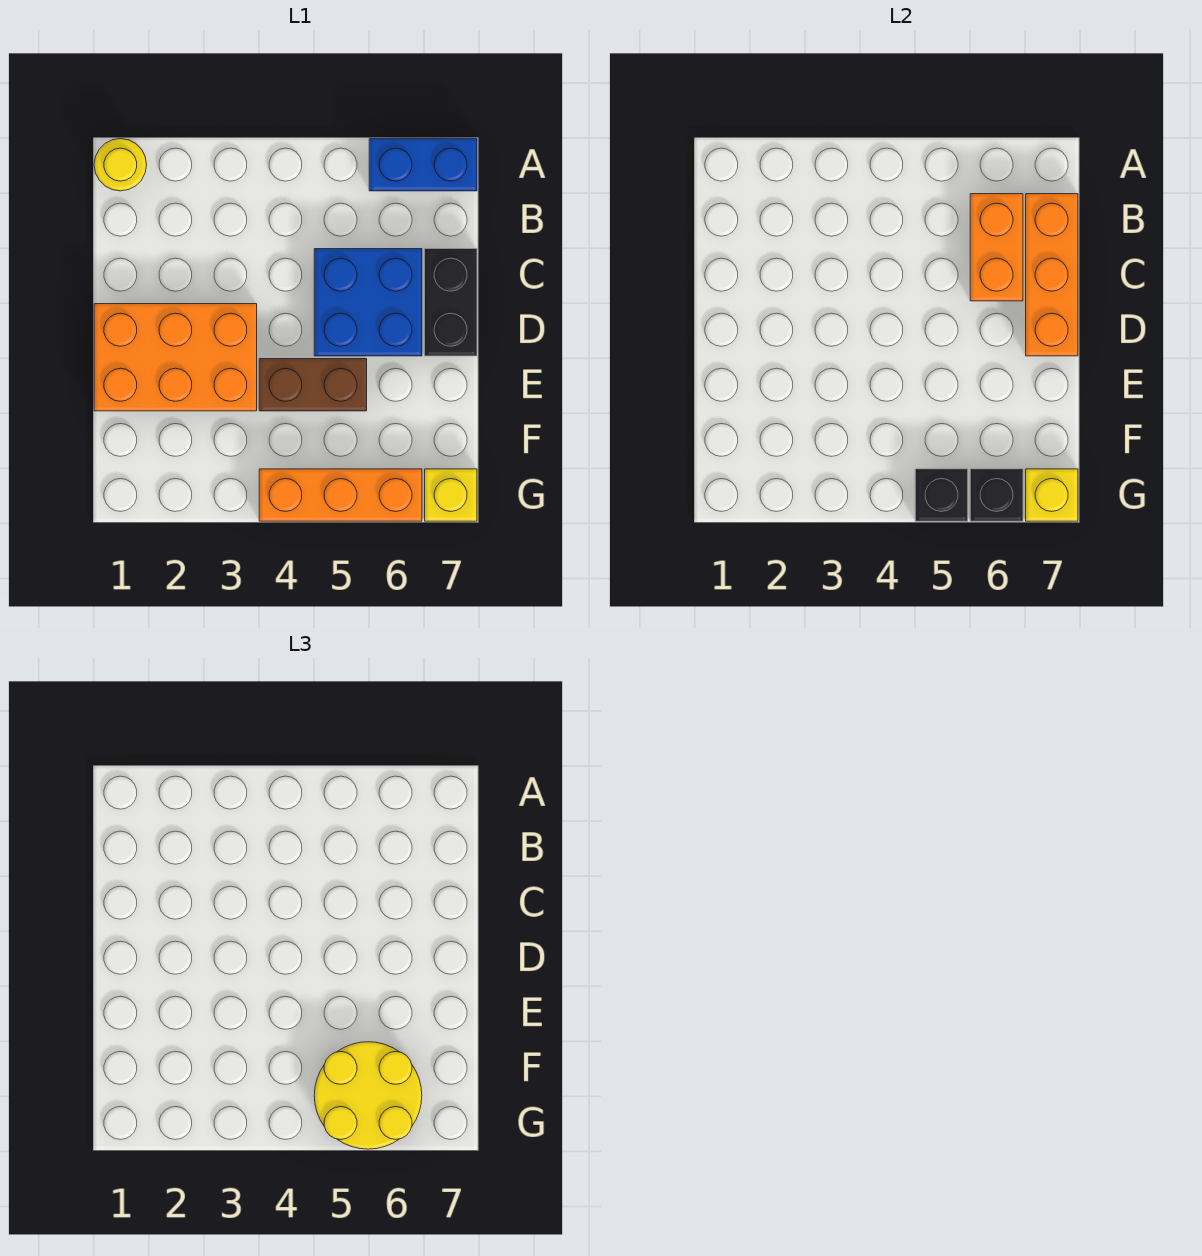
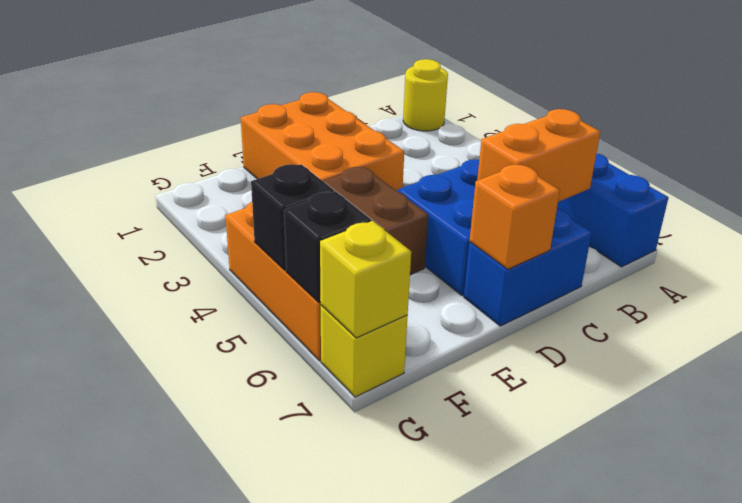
orange 1x3 brick [1026,194,1078,356] -> orange 1x1 brick [470,165,560,269]
black 1x2 brick [425,249,477,356] -> blue 1x2 brick [464,209,592,326]
yellow 2x2 round brick [314,1042,422,1149] -> none

